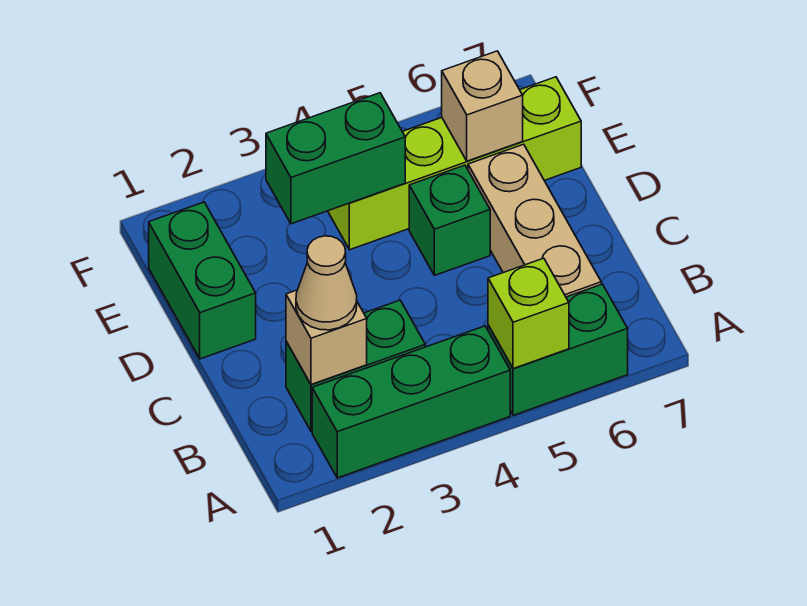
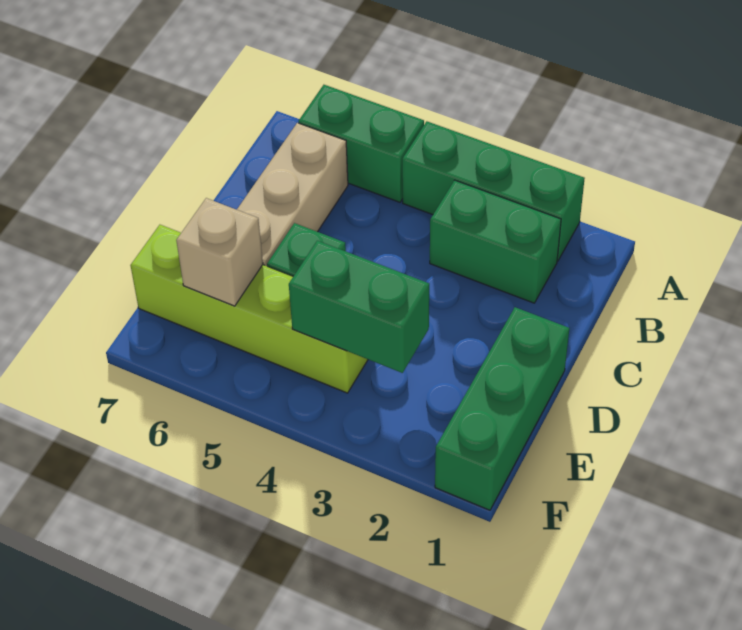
lime 1x1 brick [488,258,569,369] -> none
tan 1x1 brick [286,290,367,384] -> none
tan 1x1 cone [296,236,357,330] -> none
green 1x2 brick [149,202,256,359] -> green 1x3 brick [435,307,569,510]

